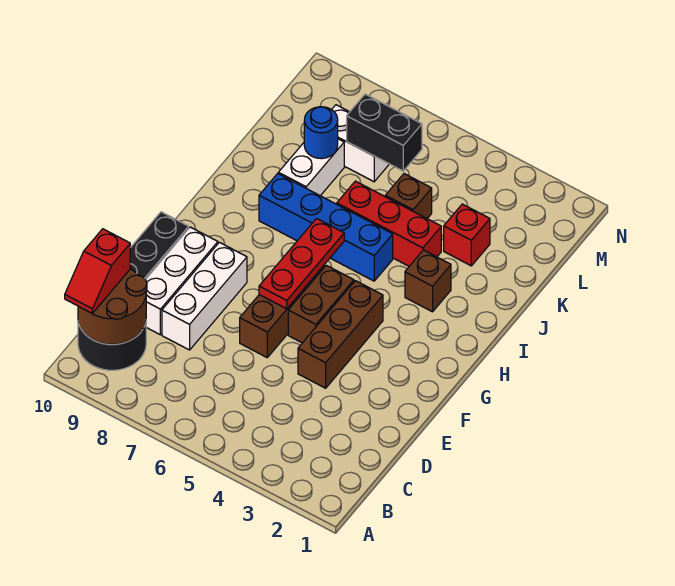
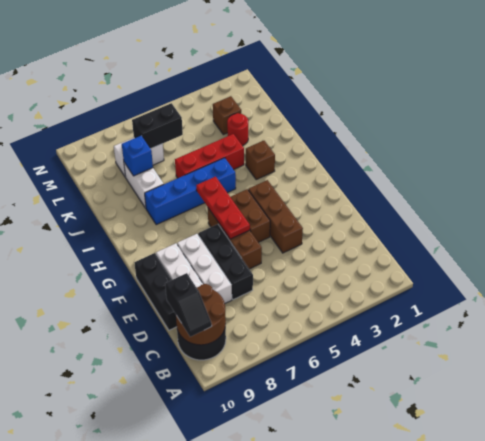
red 1x2 slope [65,229,130,314] -> black 1x2 slope [165,273,212,337]
none -> black 1x3 brick [198,224,253,300]
red 1x1 brick [444,204,490,266] -> red 1x1 round brick [227,113,248,146]
brown 1x1 brick [385,174,432,219] -> brown 1x1 brick moved to [213,96,241,135]
blue 1x1 round brick [304,107,338,159] -> blue 1x1 brick [122,136,153,176]

